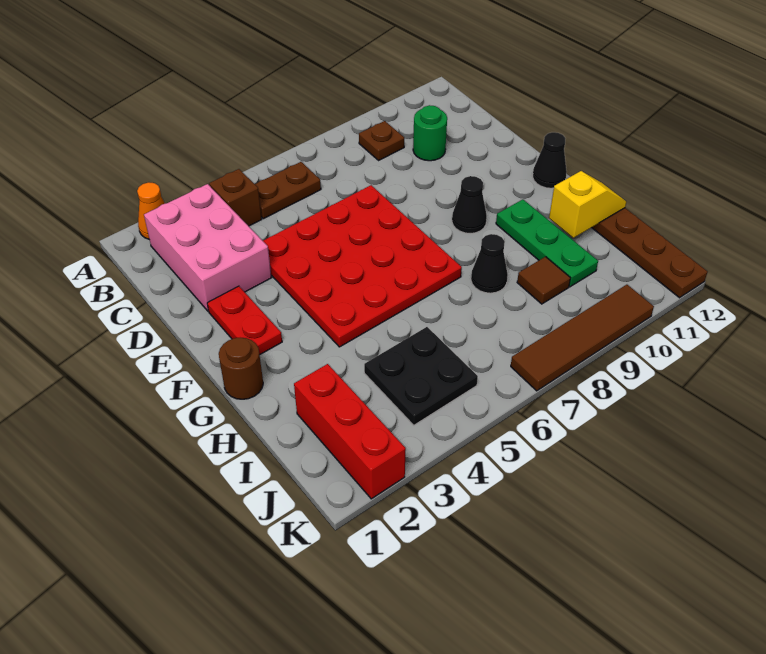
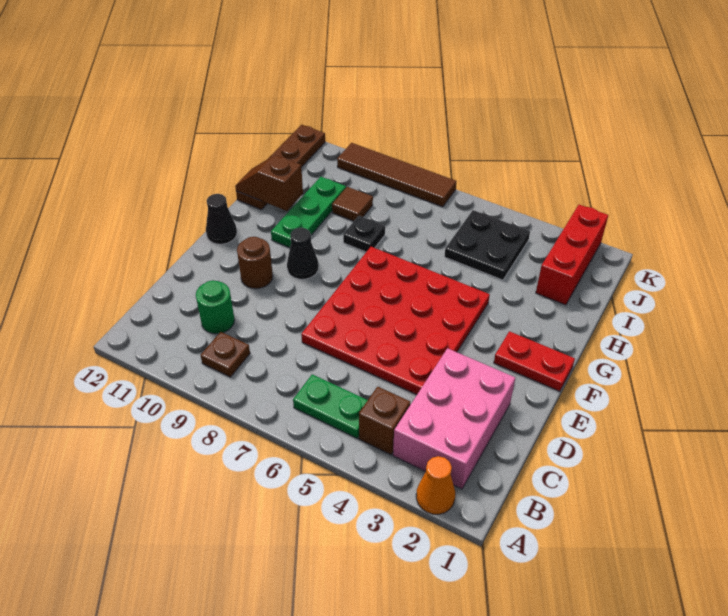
brown 1x2 plate [255,162,321,219] -> green 1x2 plate [293,374,368,438]
red 1x2 plate [207,286,282,355] -> red 1x2 plate turned to [494,331,575,391]
brown 1x1 round brick [219,338,263,399] -> brown 1x1 round brick moved to [237,237,273,289]
black 1x1 cone [471,234,508,293] -> black 1x1 plate [343,216,385,252]
yellow 1x2 slope [549,171,626,238] -> brown 1x2 slope [235,155,303,211]

